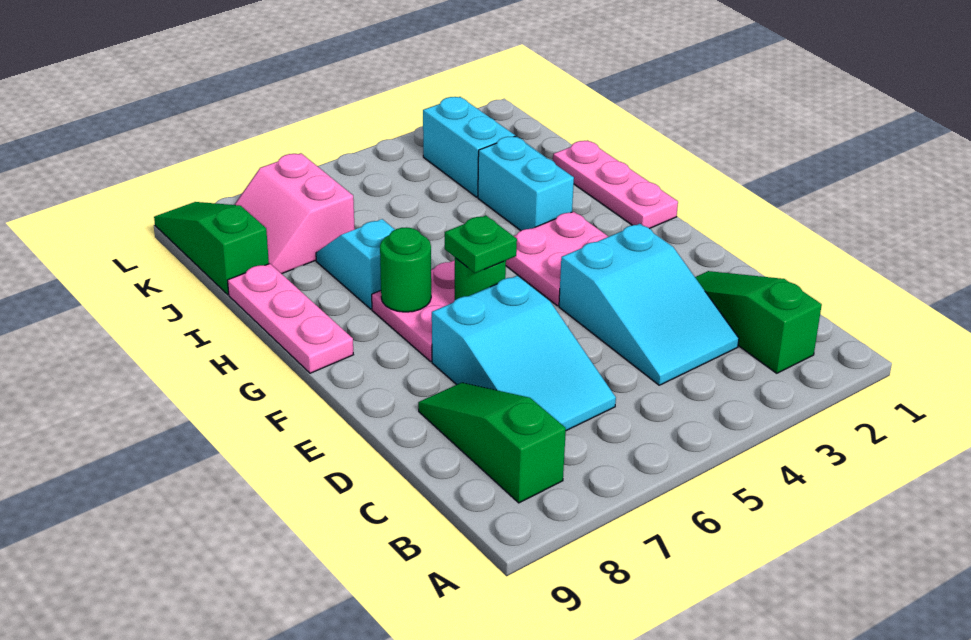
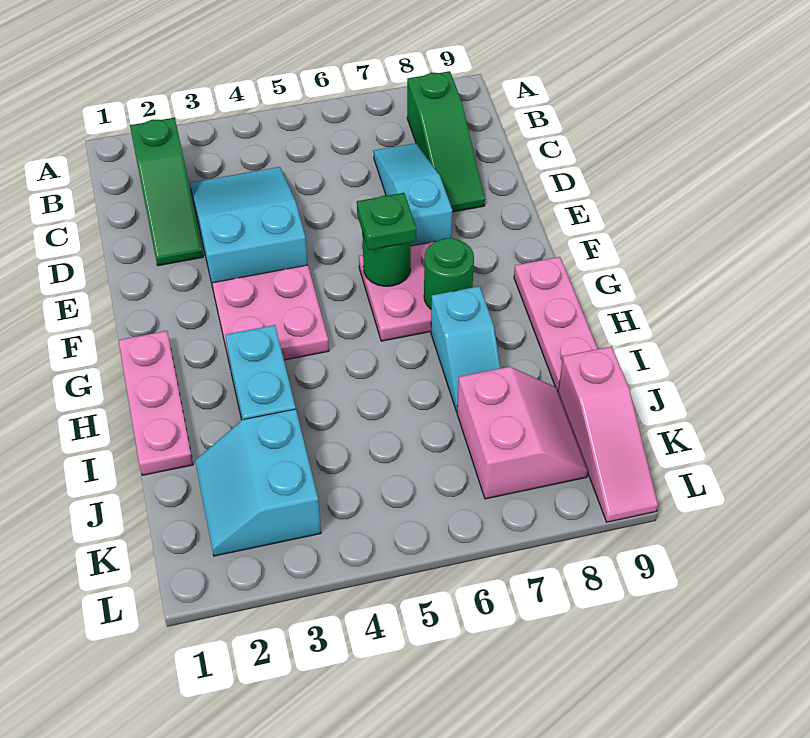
cyan 2x3 slope [432,276,616,431] -> cyan 1x3 slope [373,143,452,246]
green 1x3 slope [154,202,269,295] -> pink 1x3 slope [558,346,658,522]

